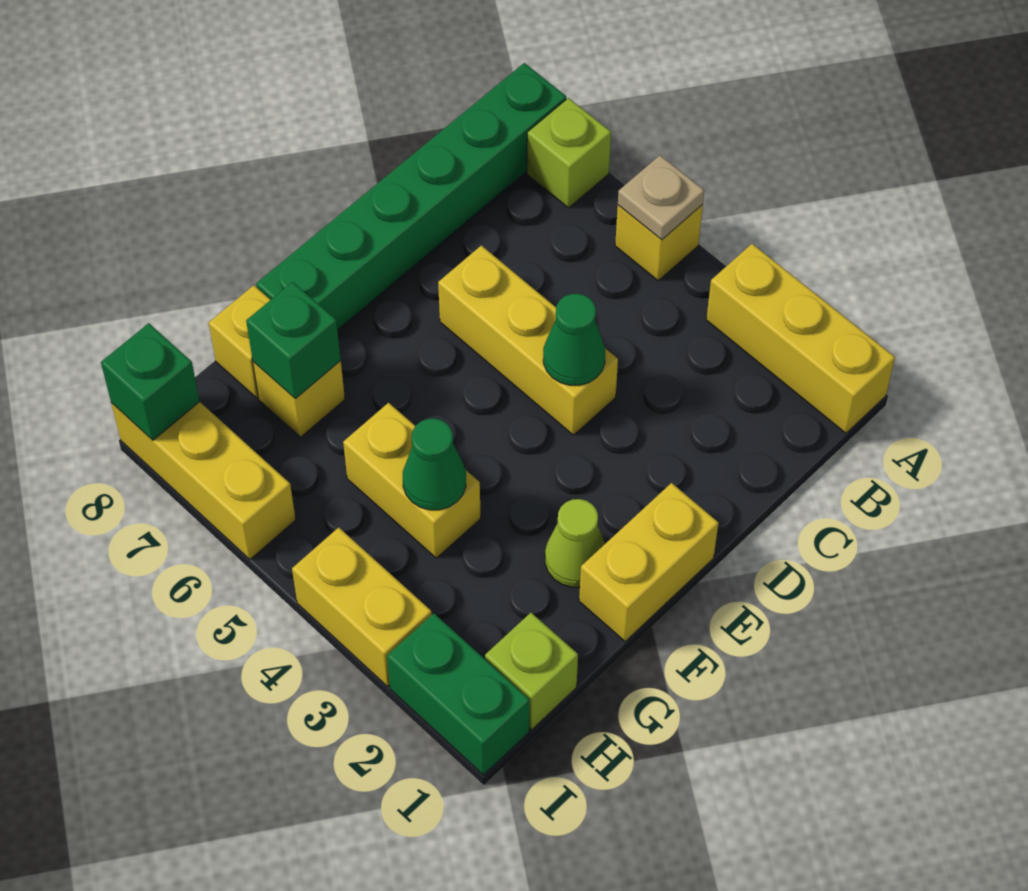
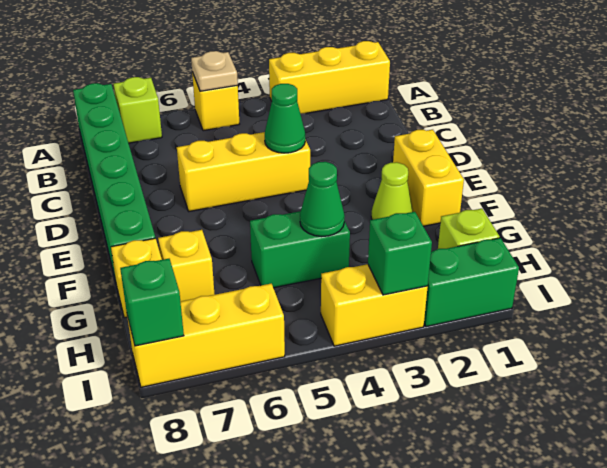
yellow 1x2 brick [343,403,481,558] -> green 1x2 brick [250,211,350,288]
green 1x1 brick [246,282,341,399] -> green 1x1 brick moved to [368,212,432,295]

